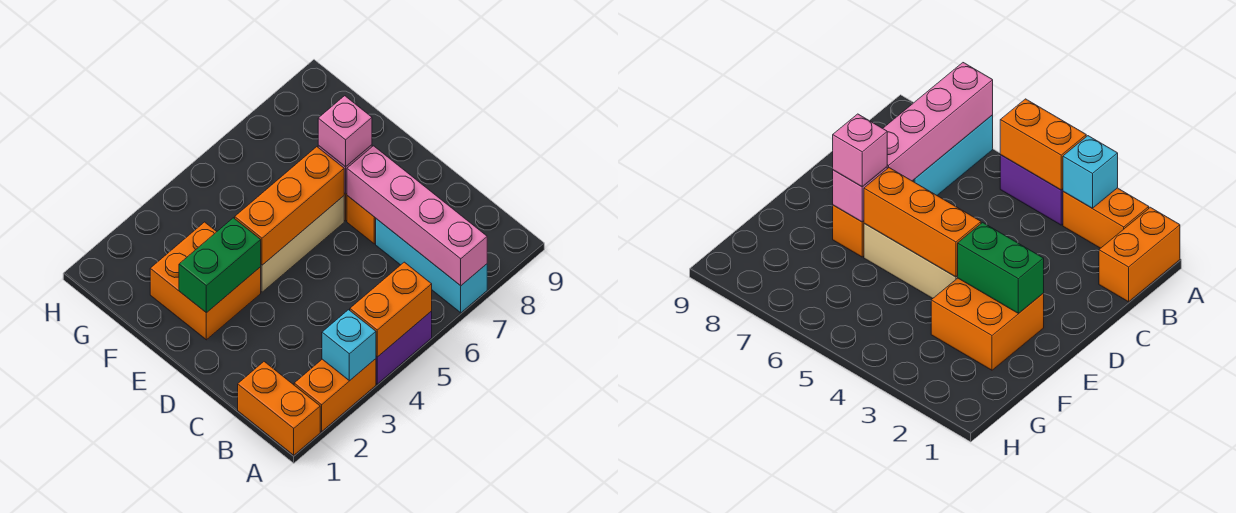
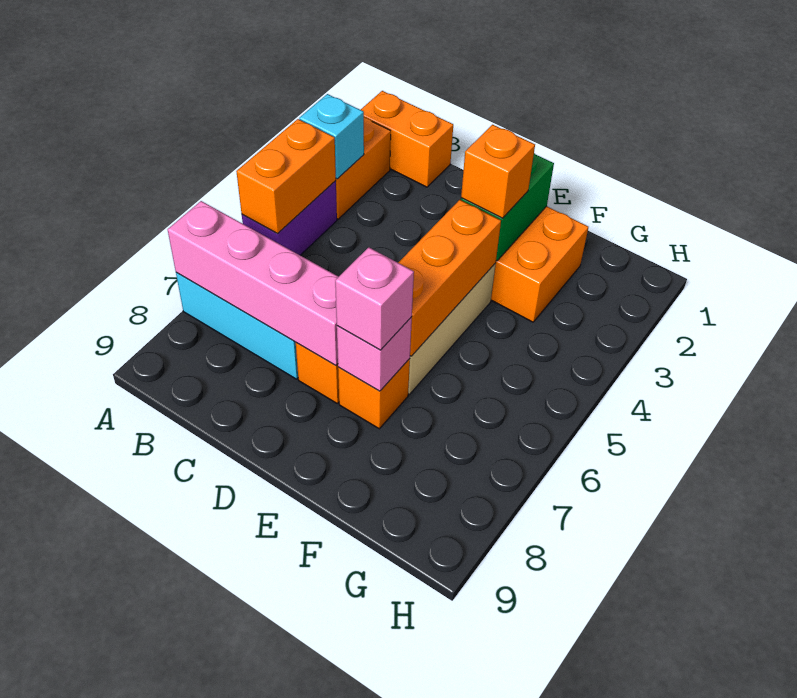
none -> orange 1x1 brick [461,125,535,218]

